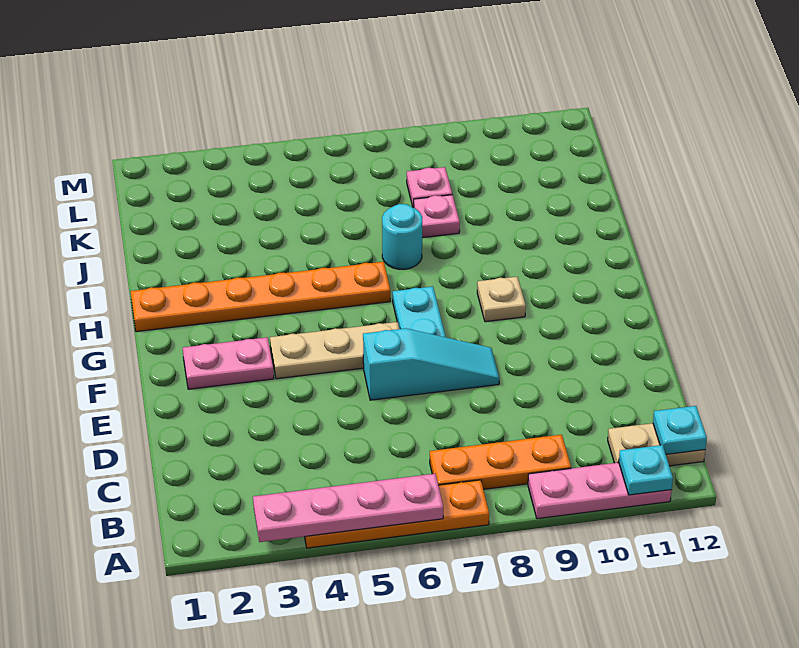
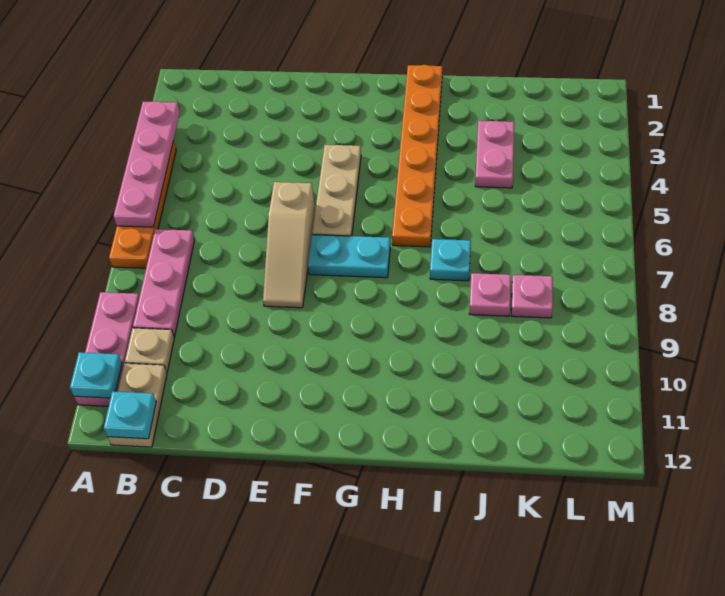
orange 1x3 plate [430,435,571,489] -> pink 1x3 plate [133,229,195,337]
cyan 1x3 slope [363,328,499,400] -> tan 1x3 slope [263,182,315,308]
pink 1x2 plate [183,337,274,389] -> pink 1x2 plate moved to [475,121,514,188]
tan 1x1 plate [477,277,526,322] -> tan 1x1 plate moved to [125,328,174,372]
cyan 1x1 round brick [382,204,422,269] -> cyan 1x1 plate [430,239,471,281]

